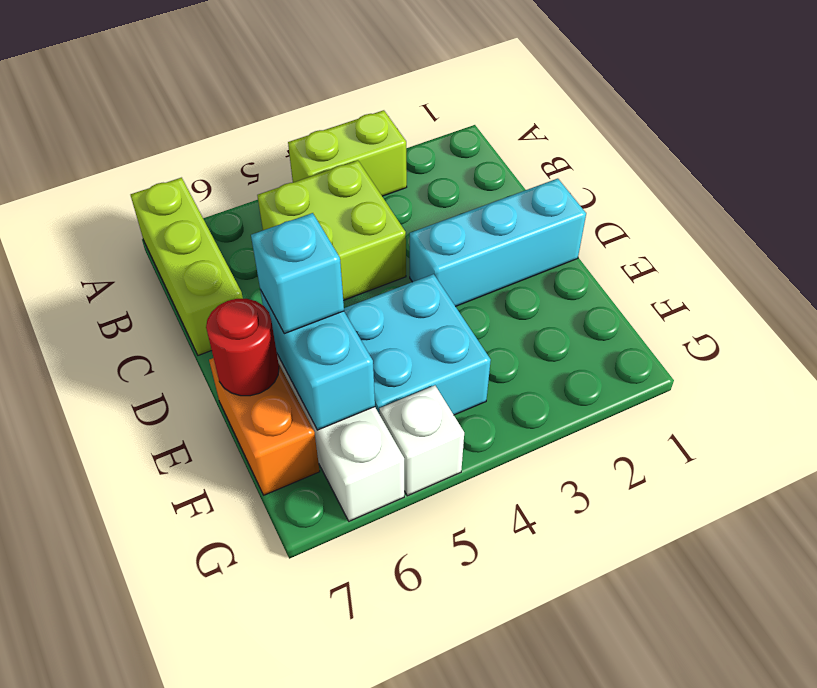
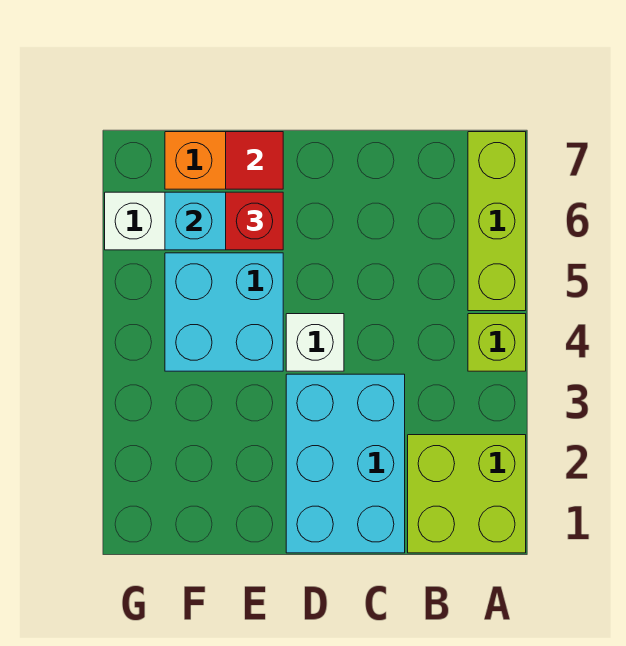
lime 1x2 brick [288,110,407,196] -> lime 1x1 brick [468,314,526,371]
lime 1x3 brick [131,178,243,355] -> lime 1x3 brick turned to [468,132,526,311]
lime 2x2 brick [257,160,406,300] -> lime 2x2 brick moved to [408,435,526,553]
cyan 1x3 brick [410,179,586,306] -> cyan 2x3 brick [286,374,405,553]
cyan 1x1 brick [251,213,344,334] -> red 1x1 brick [226,192,283,250]
red 1x1 round brick [206,299,279,396] -> red 1x1 tile [226,132,283,189]
white 1x1 brick [379,385,464,496] -> white 1x1 brick moved to [286,314,344,371]

